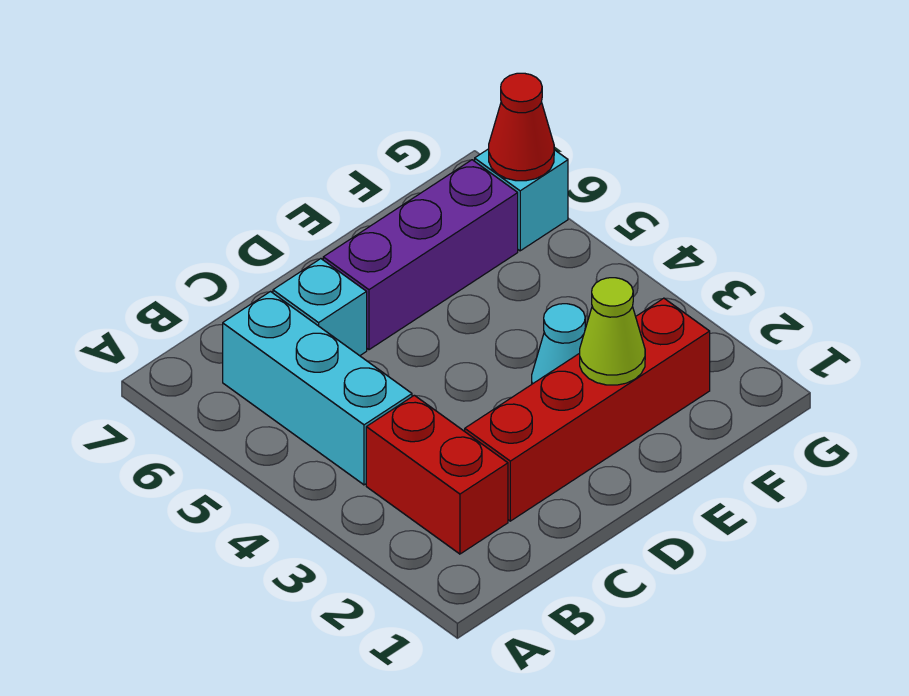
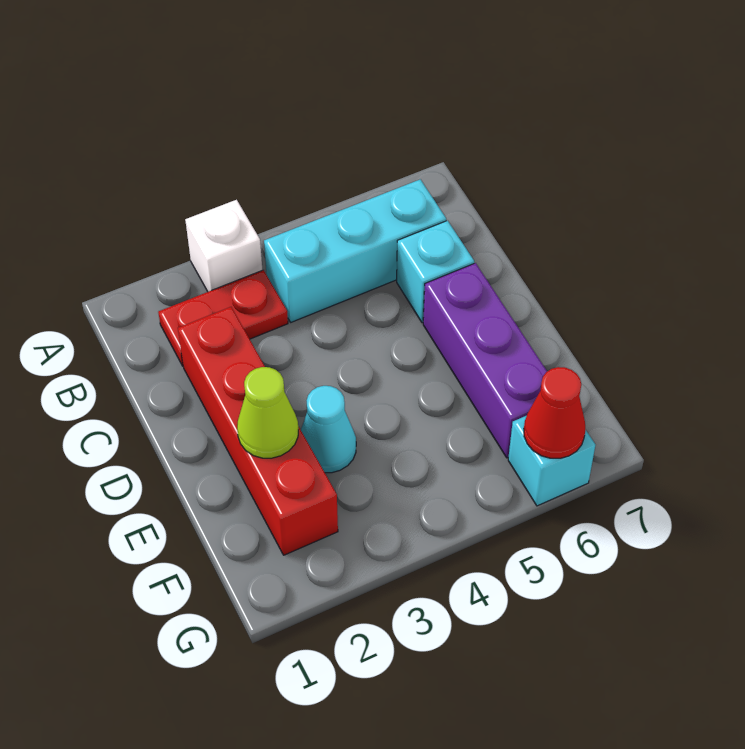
none -> white 1x1 brick [185,200,262,292]
red 1x2 brick [366,395,508,554] -> red 1x2 plate [158,270,288,366]

